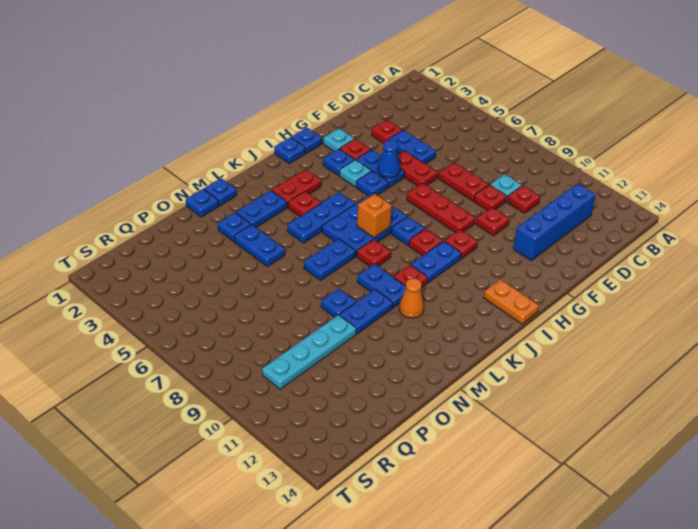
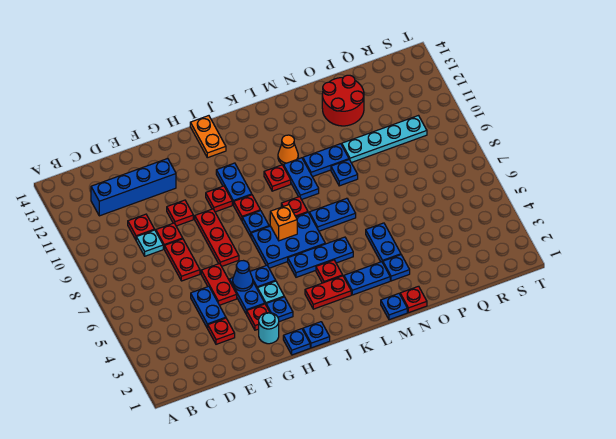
cyan 1x1 plate [323,128,354,151] -> cyan 1x1 round brick [259,313,279,344]
blue 1x2 plate [411,241,461,283] -> blue 1x2 plate turned to [216,163,252,205]
blue 1x1 plate [186,189,219,217] -> red 1x1 plate [400,286,427,313]
none -> red 2x2 round brick [322,75,364,126]

